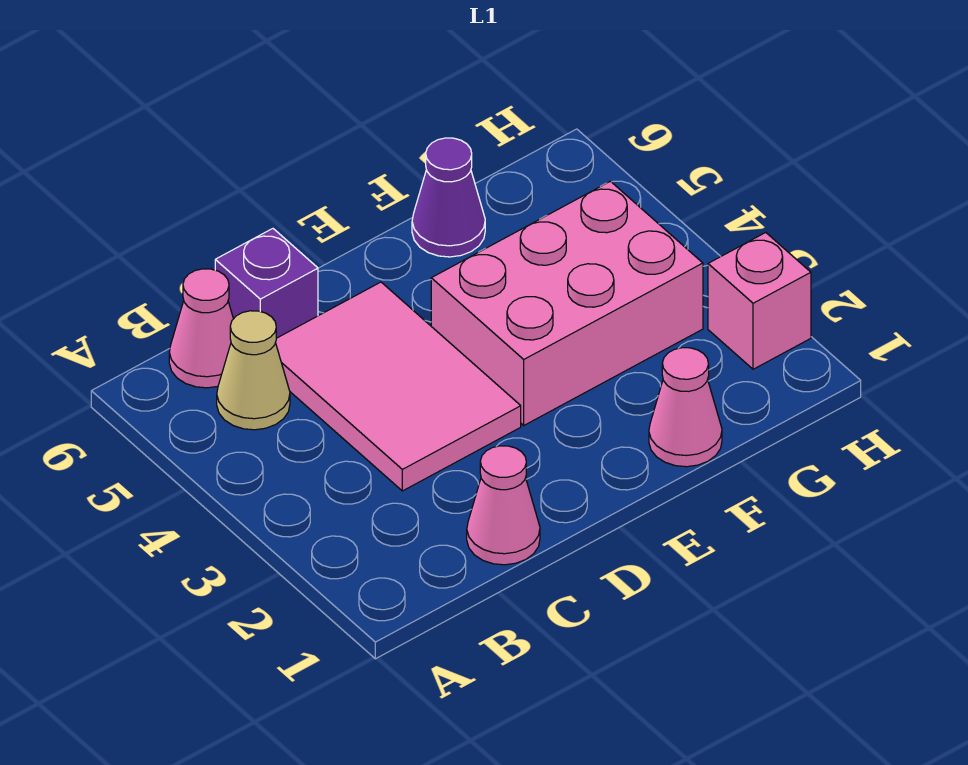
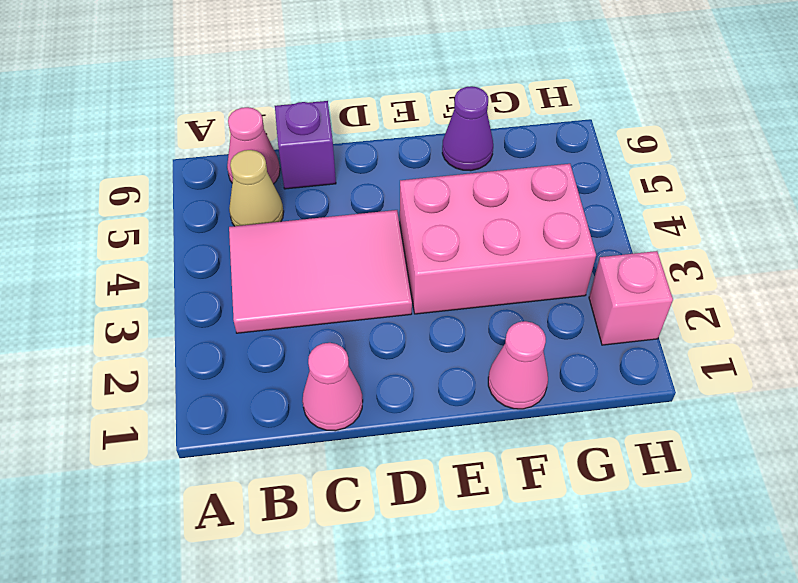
pink 2x3 tile [276,282,521,491] -> pink 2x3 tile turned to [229,210,412,333]

